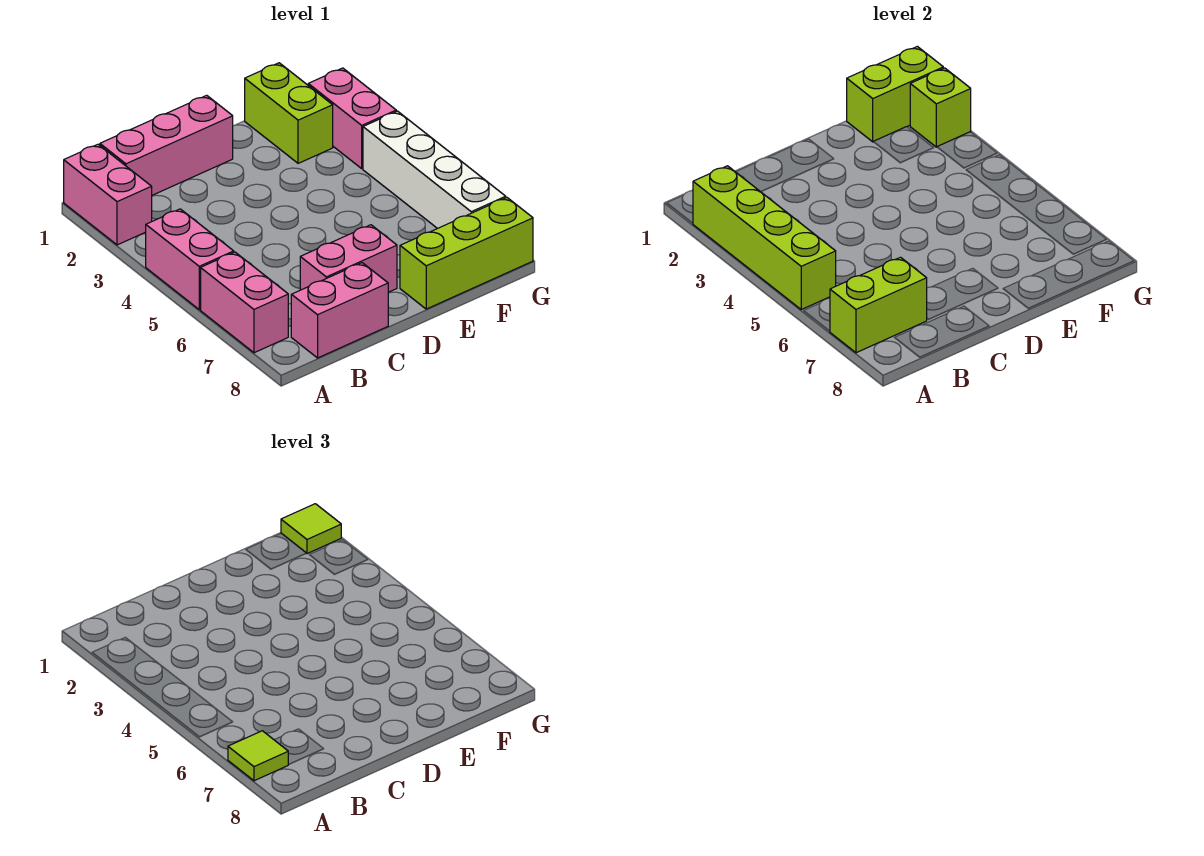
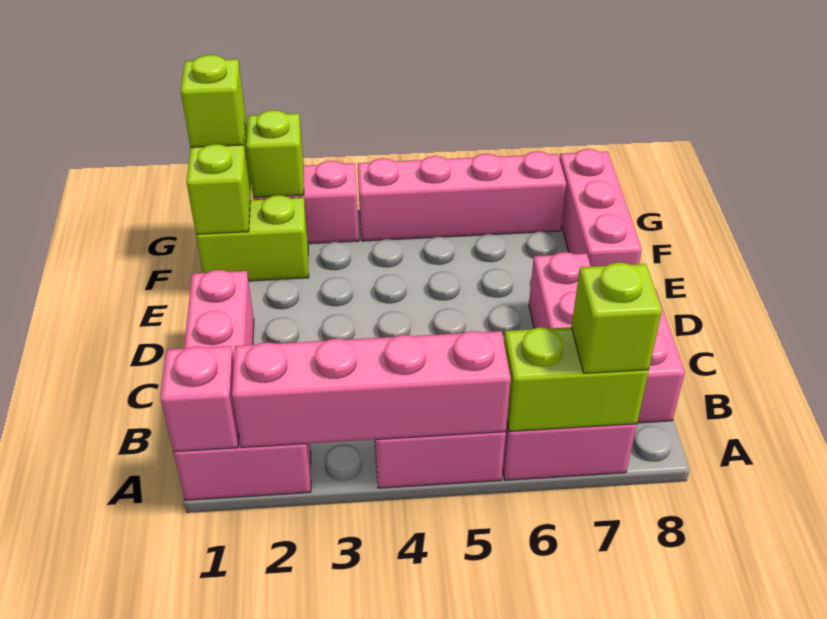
none -> pink 1x1 brick [160,346,239,452]
lime 1x4 brick [693,166,836,309] -> pink 1x4 brick [232,331,511,448]
lime 1x2 brick [830,257,927,353] -> lime 1x2 brick turned to [504,327,649,431]
lime 1x1 tile [228,731,289,781] -> lime 1x1 brick [571,263,662,373]
lime 1x3 brick [400,198,533,309] -> pink 1x3 brick [560,149,642,267]
lime 1x1 tile [281,504,341,554] -> lime 1x1 brick [181,55,245,147]
white 1x4 brick [363,111,506,229] -> pink 1x4 brick [358,151,566,241]

